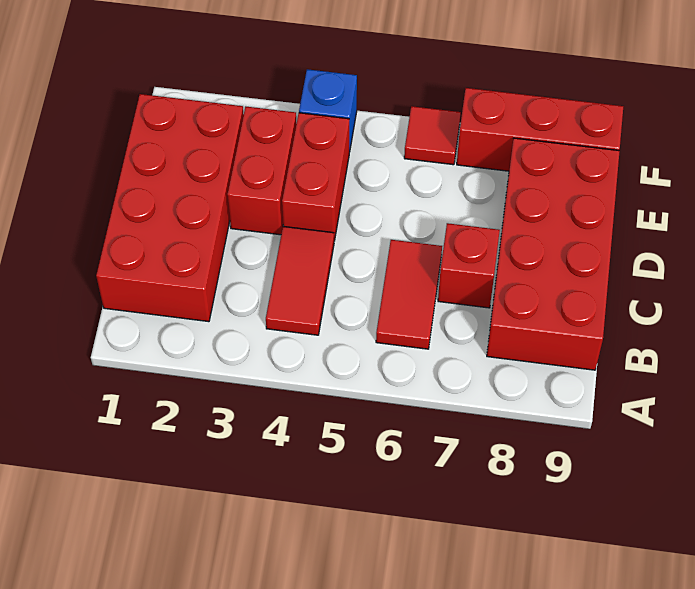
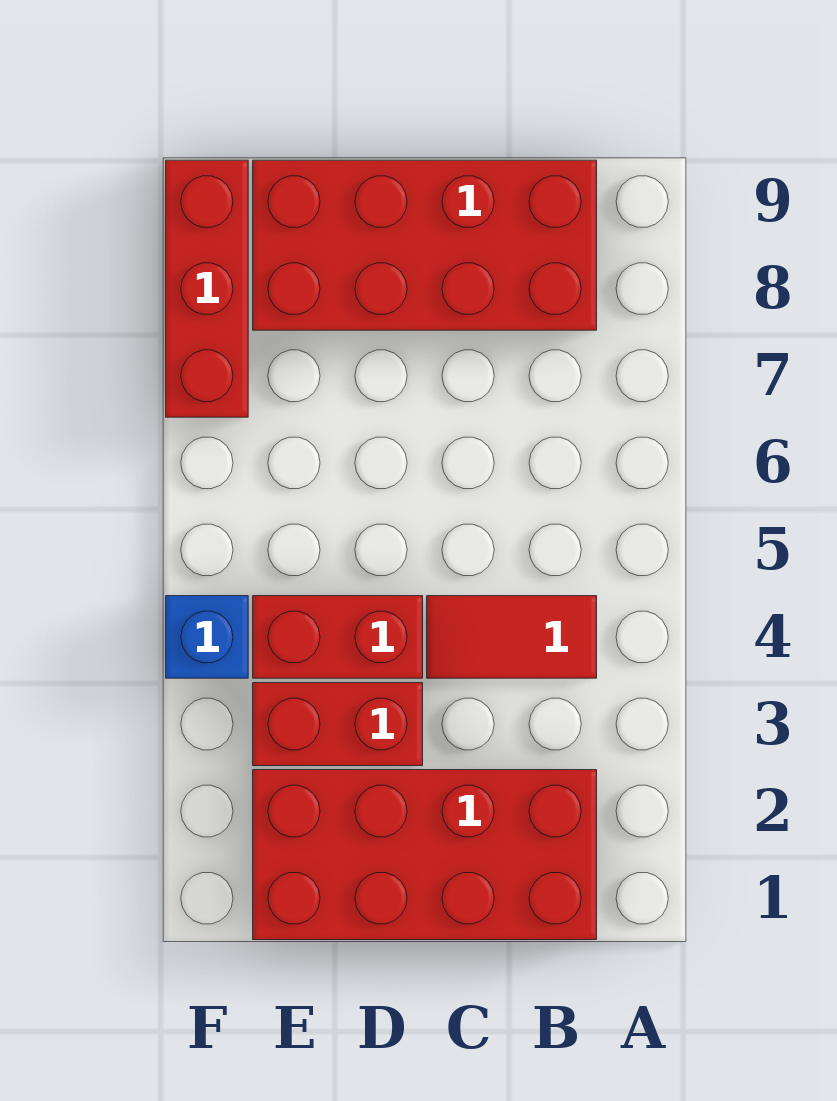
red 1x2 tile [376,240,442,349] -> none
red 1x1 brick [438,223,500,308] -> none
red 1x1 tile [404,106,461,165] -> none

